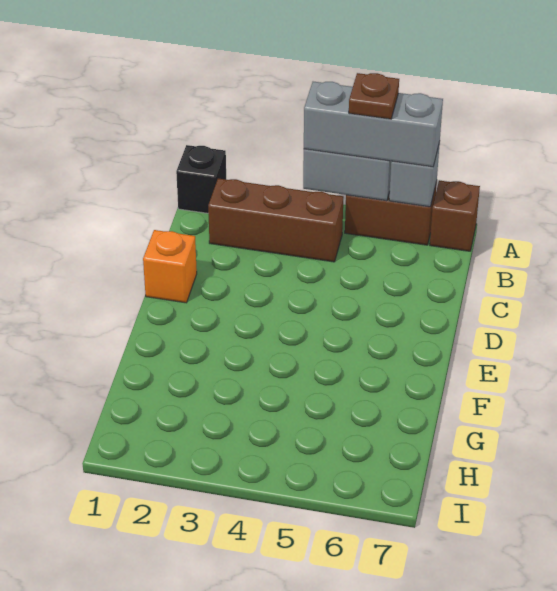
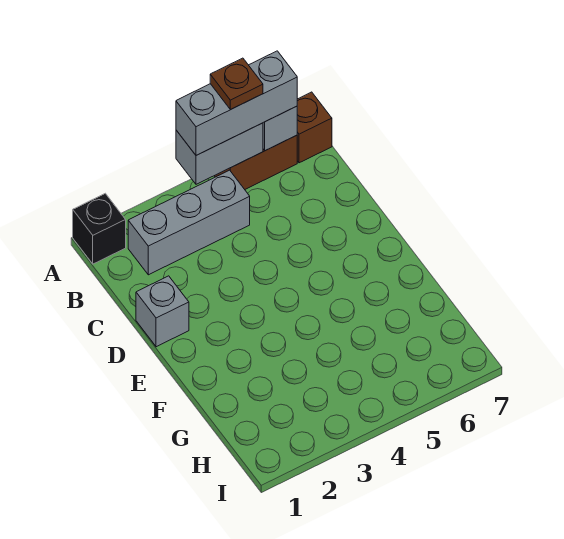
brown 1x3 brick [208,179,343,262] -> grey 1x3 brick [128,170,250,275]
orange 1x1 brick [143,230,197,303] -> grey 1x1 brick [136,276,189,347]

